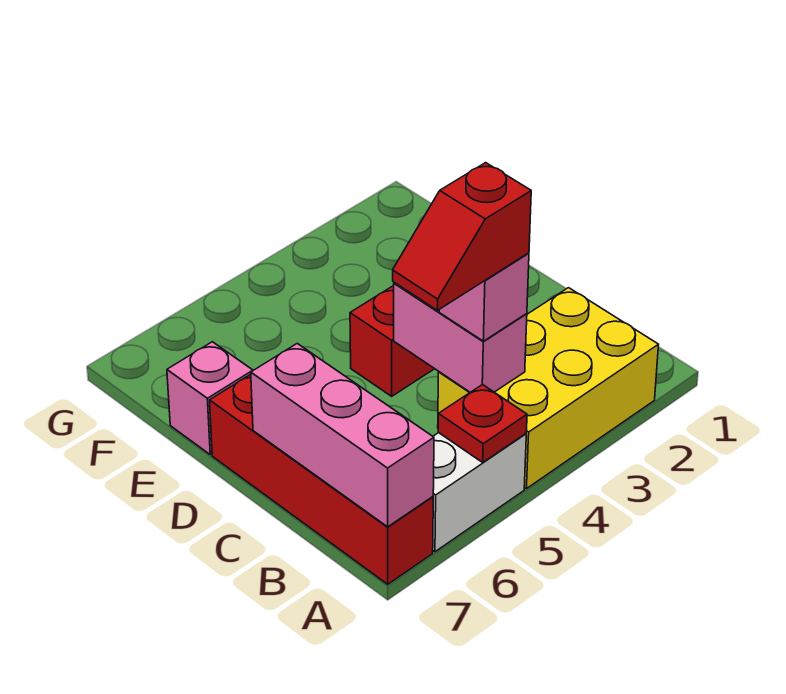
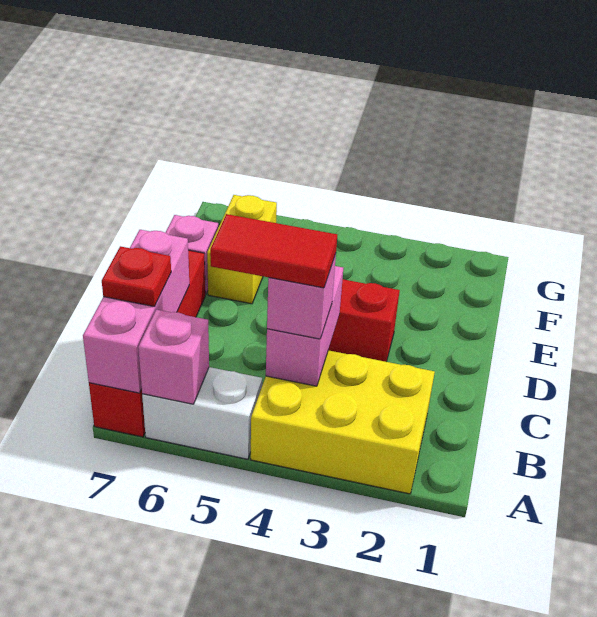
red 1x1 plate [438,384,527,462] -> red 1x1 plate moved to [102,246,171,306]
none -> pink 1x1 brick [138,310,209,404]
red 1x2 slope [393,163,531,310] -> red 1x2 tile [210,214,337,288]
none -> yellow 1x2 brick [207,195,277,304]

